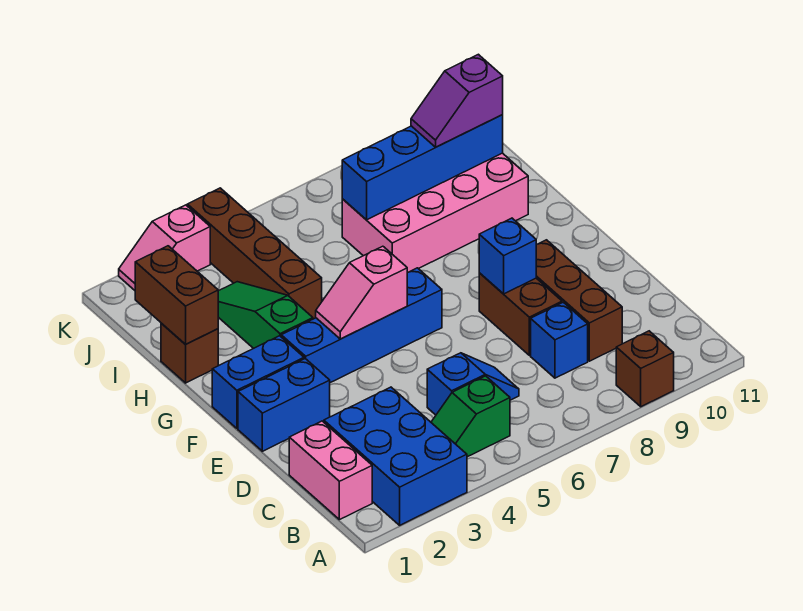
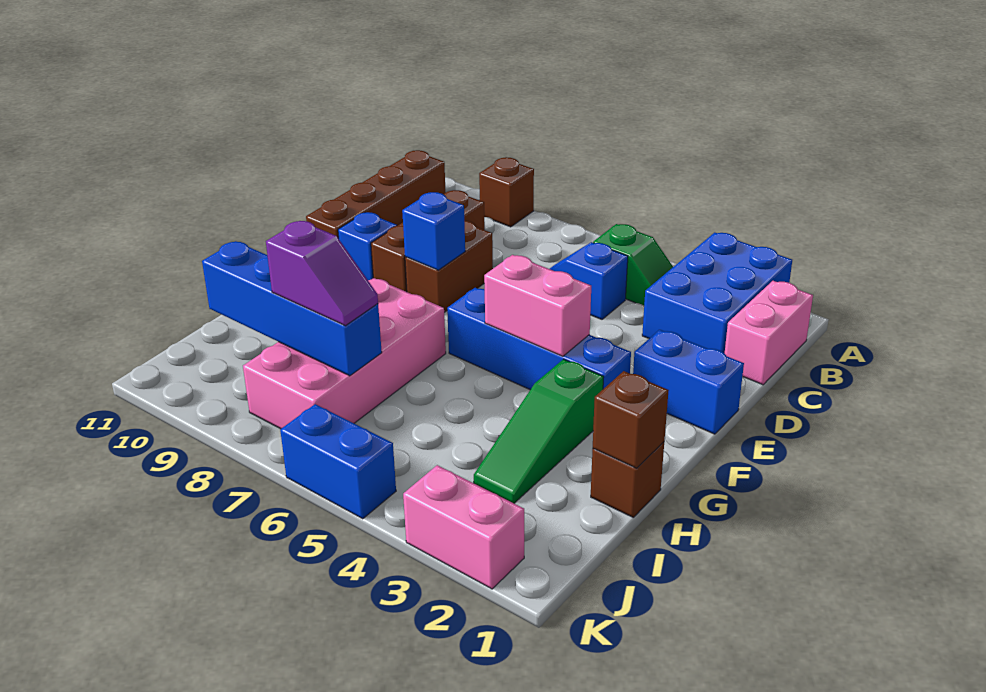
blue 1x1 brick [531,302,588,378] -> blue 1x1 brick moved to [338,212,397,280]
blue 1x2 brick [212,336,304,428] -> blue 1x2 brick moved to [280,404,396,519]
pink 1x2 slope [316,246,407,339] -> pink 1x2 brick [484,255,591,356]
brown 1x2 brick [135,246,218,344] -> brown 1x1 brick [593,371,669,468]
brown 1x4 brick [187,188,322,319] -> brown 1x4 brick moved to [306,150,446,239]
pink 2x4 brick [342,153,528,273] -> pink 2x4 brick turned to [243,278,446,429]
purple 1x2 slope [411,54,503,147] -> purple 1x2 slope moved to [266,221,378,326]
pink 1x2 slope [119,205,210,290] -> pink 1x2 brick [403,465,524,589]

